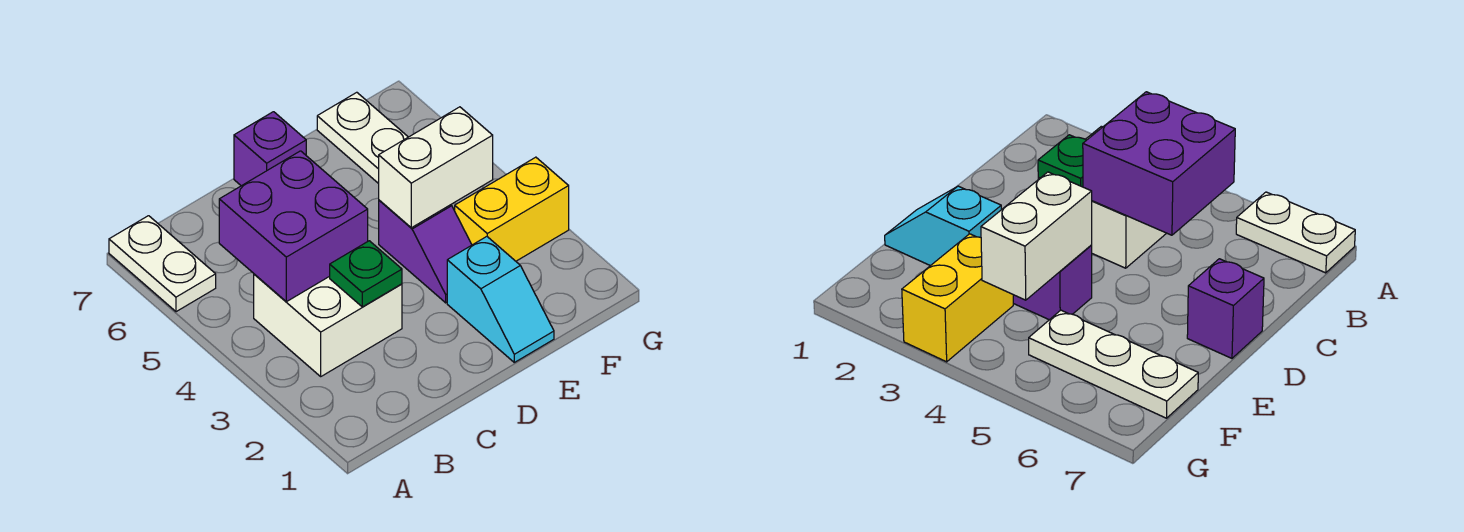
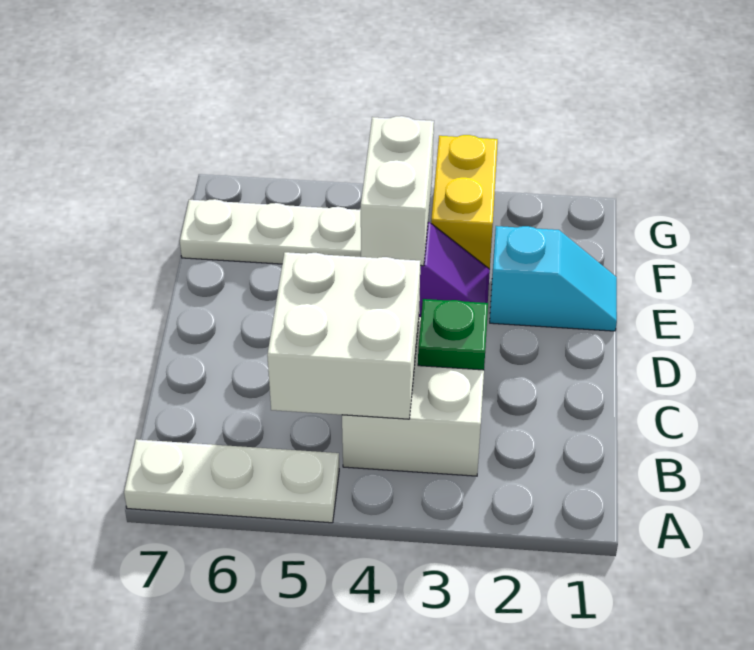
white 1x2 plate [109,216,216,312] -> white 1x3 plate [124,439,339,523]
purple 2x2 brick [219,151,368,302] -> white 2x2 brick [267,252,420,419]
purple 1x1 brick [234,112,306,186] -> none

